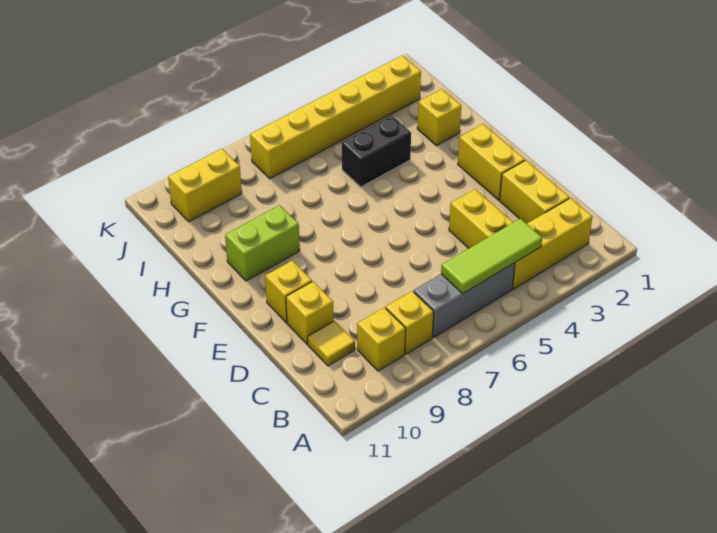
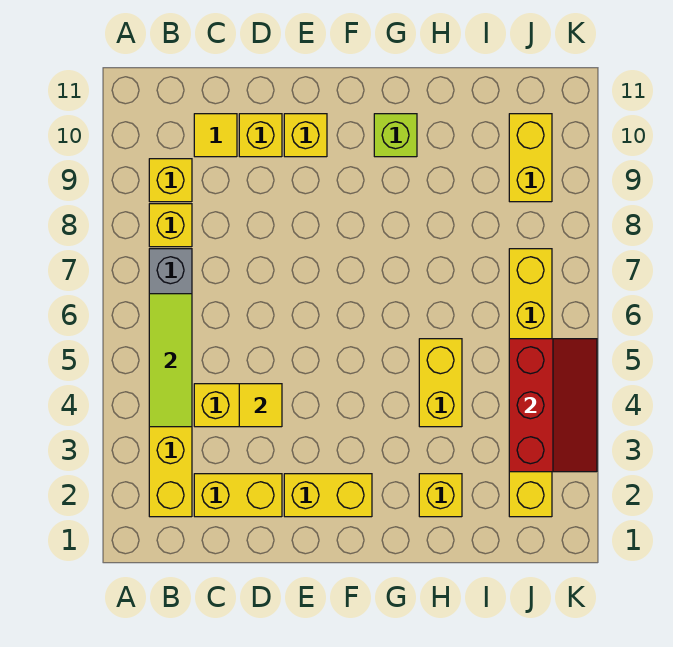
none -> yellow 1x1 tile [239,384,282,427]
lime 1x2 brick [225,205,300,281] -> lime 1x1 brick [374,114,417,157]
black 1x2 brick [342,116,411,187] -> yellow 1x2 brick [419,339,462,427]
none -> red 2x3 slope [509,339,597,472]

